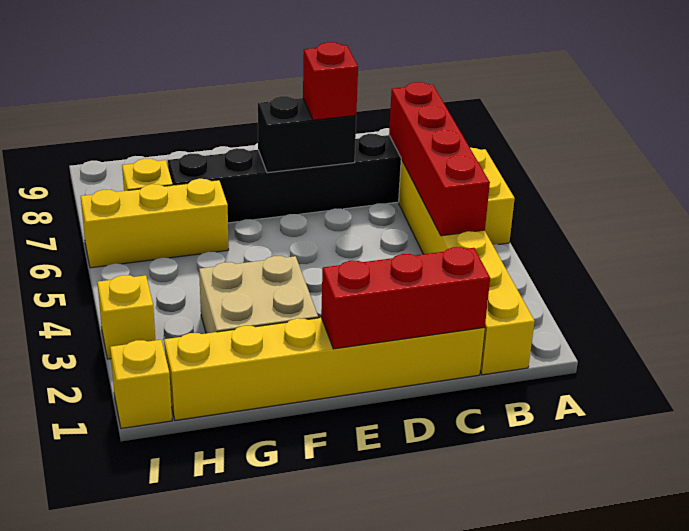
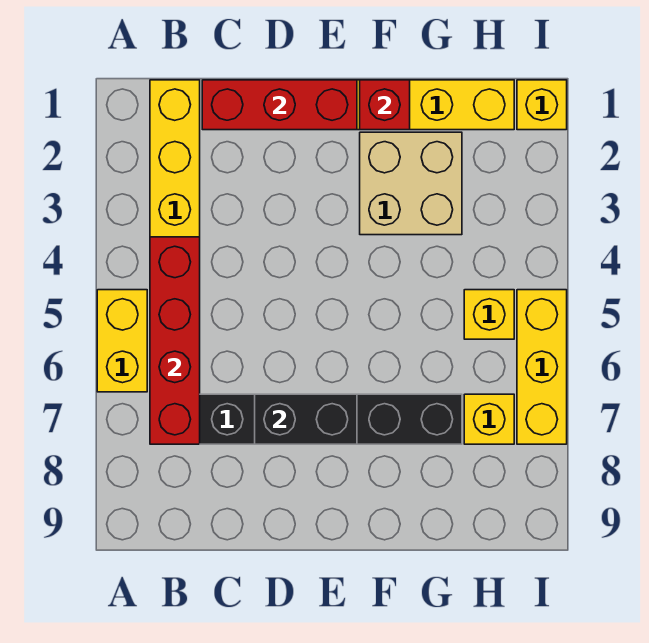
red 1x1 brick [303,42,358,120] -> red 1x1 brick moved to [360,80,410,130]
yellow 1x3 brick [81,179,229,268] -> yellow 1x3 brick turned to [517,290,567,444]
yellow 1x1 brick [97,275,155,359] -> yellow 1x1 brick moved to [464,290,514,339]

